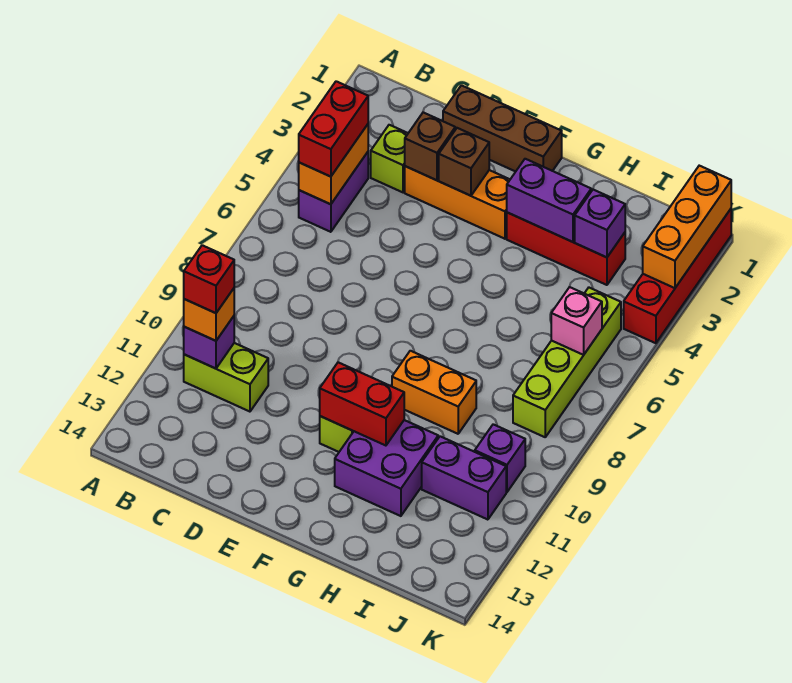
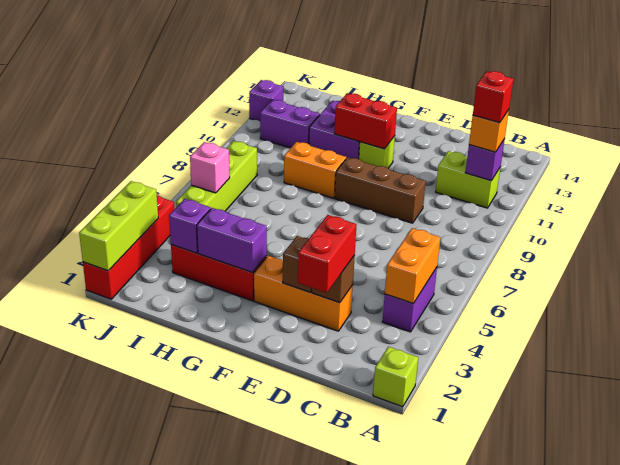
red 1x2 brick [299,81,368,177] -> red 1x2 brick moved to [298,215,357,293]
lime 1x1 brick [371,125,408,192] -> lime 1x1 brick moved to [373,347,418,407]
brown 1x3 brick [443,85,562,172] -> brown 1x3 brick moved to [335,157,426,223]
purple 1x1 brick [475,424,525,492] -> purple 1x1 brick moved to [249,80,283,121]
orange 1x3 brick [643,166,731,288] -> lime 1x3 brick [79,181,158,271]

